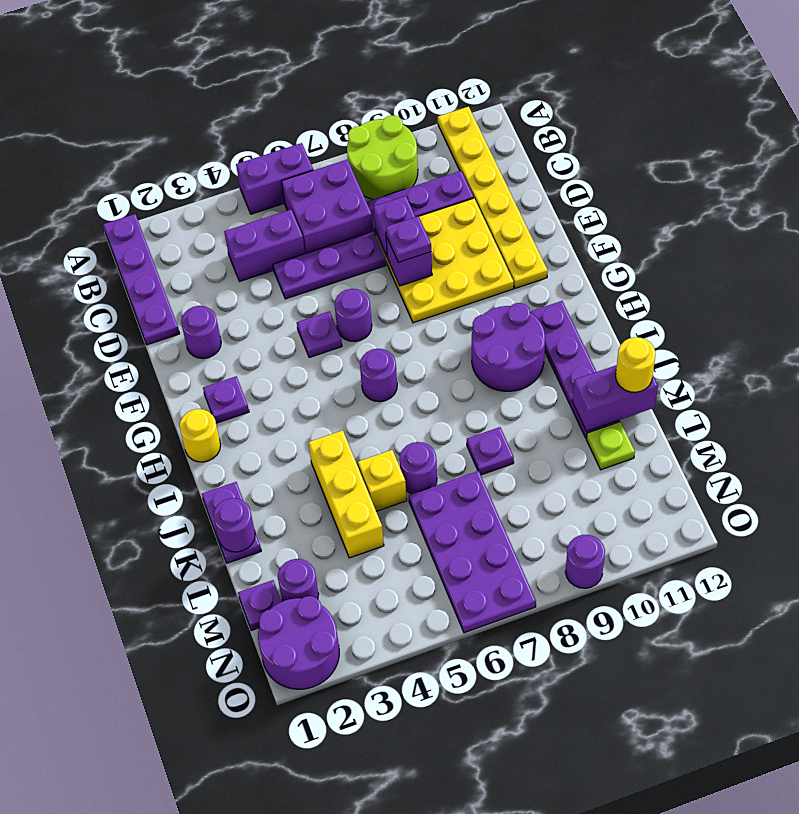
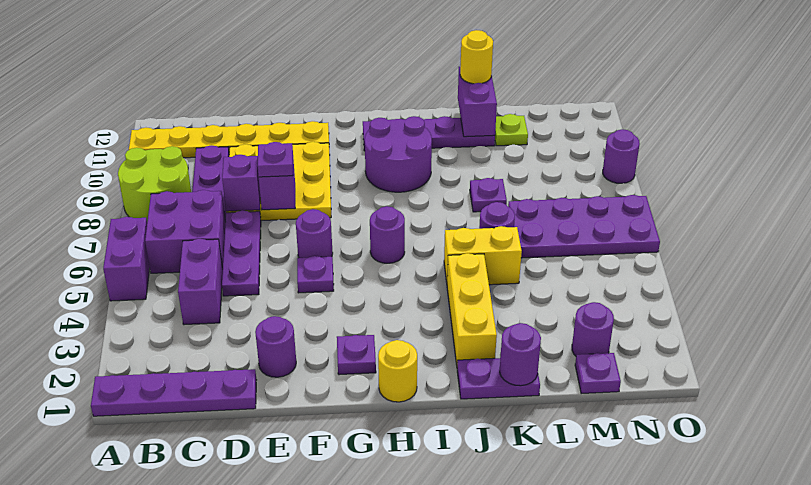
yellow 1x3 brick [308,430,384,558] -> yellow 1x3 brick turned to [447,253,497,365]
yellow 1x1 brick [358,450,407,511] -> yellow 1x2 brick [444,226,522,285]
purple 2x2 round brick [258,596,339,689] -> none

